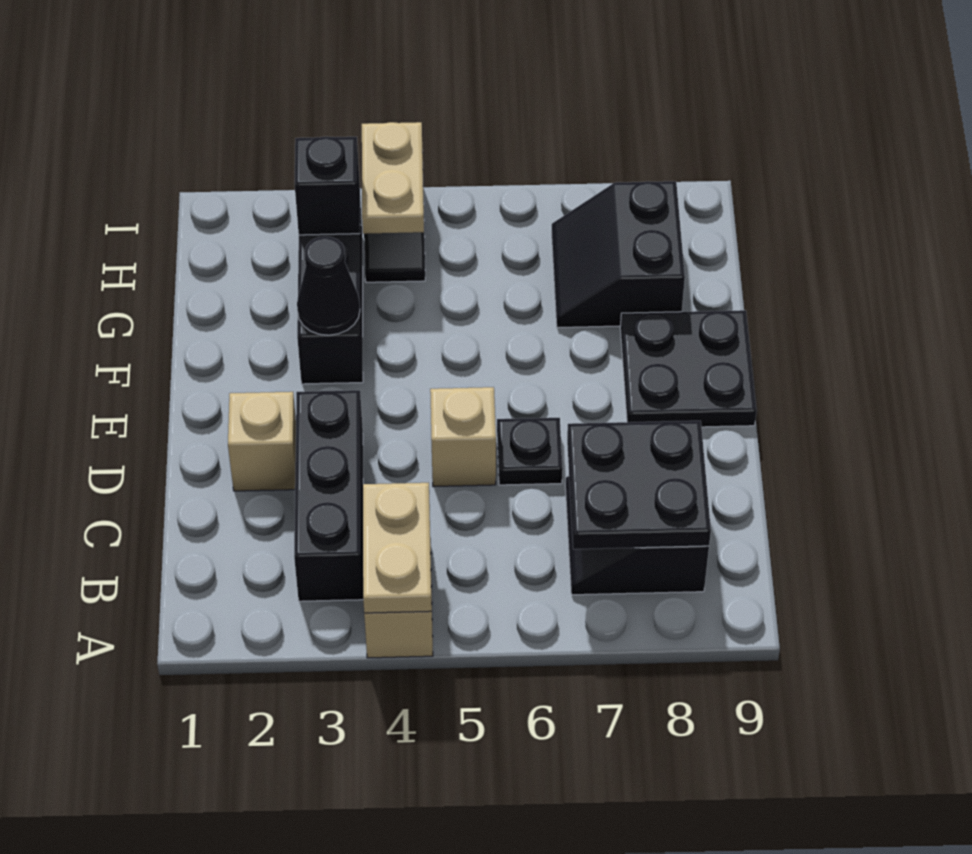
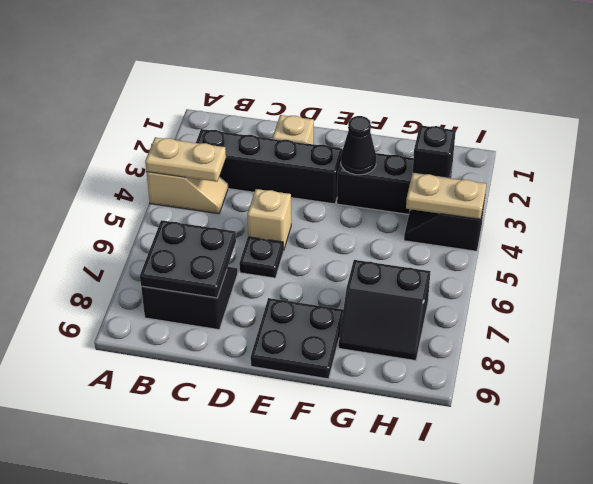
black 1x3 brick [294,390,363,601] -> black 1x4 brick [196,129,342,204]
black 2x2 slope [551,181,685,328] -> black 2x2 slope turned to [339,260,431,361]

